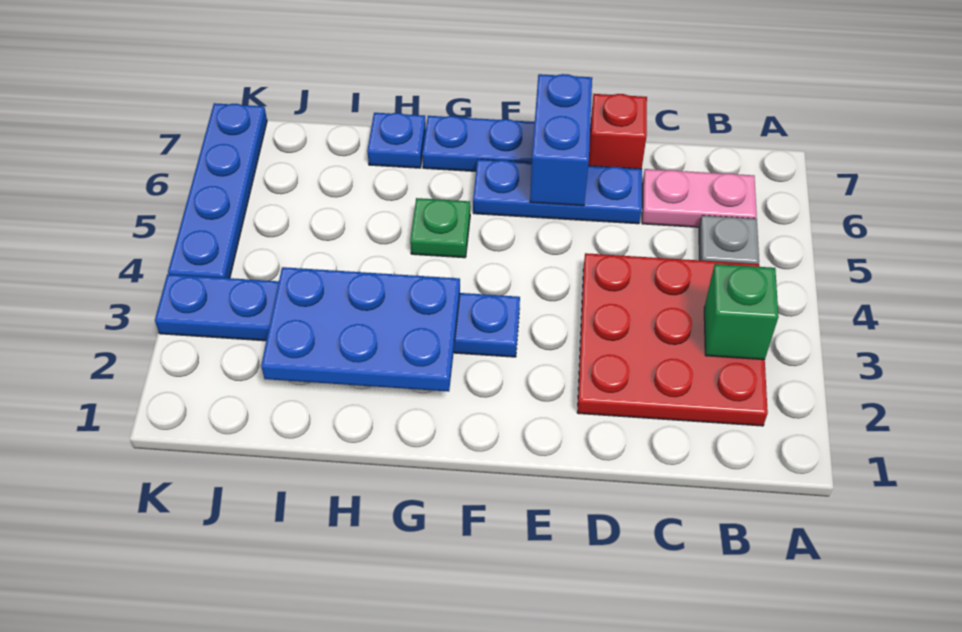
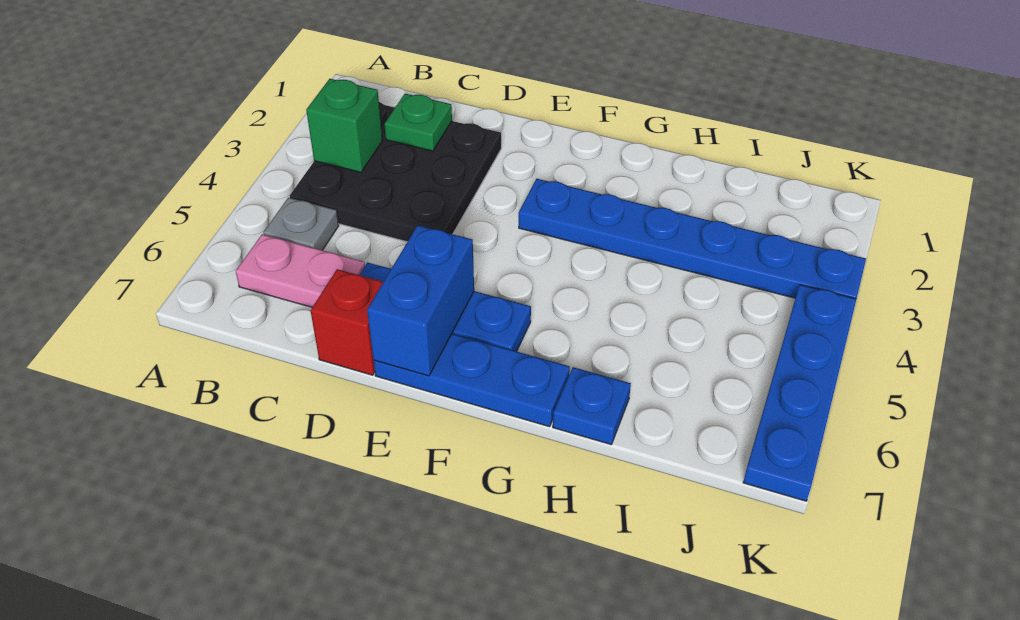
red 3x3 plate [577,253,768,426] -> black 3x3 plate [290,102,501,242]
blue 2x3 plate [261,267,460,392] -> none
green 1x1 plate [410,198,470,258] -> green 1x1 plate moved to [384,94,452,151]

